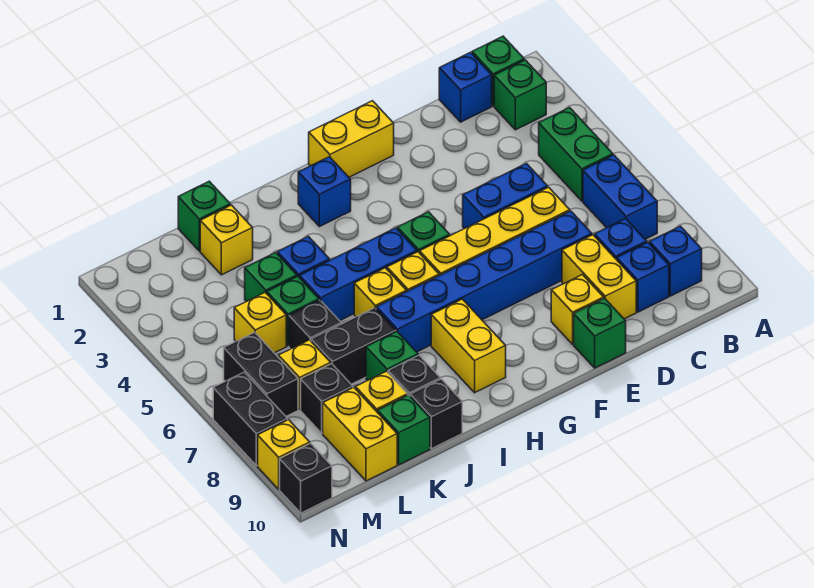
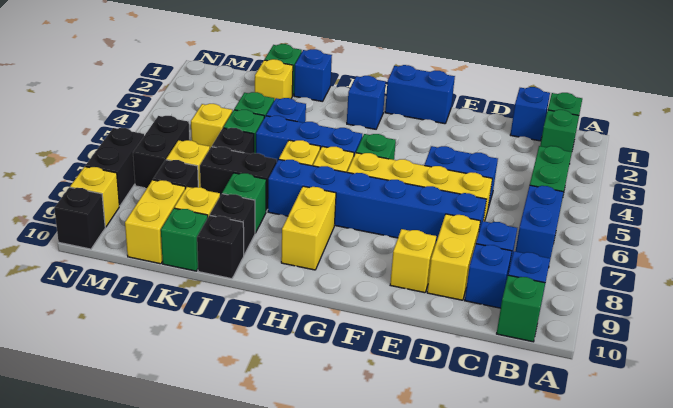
green 1x1 brick [574,298,626,368] -> green 1x1 brick moved to [497,275,545,342]
yellow 1x2 brick [309,101,394,177] -> blue 1x2 brick [385,65,455,124]
none -> blue 1x1 brick [294,49,332,102]

